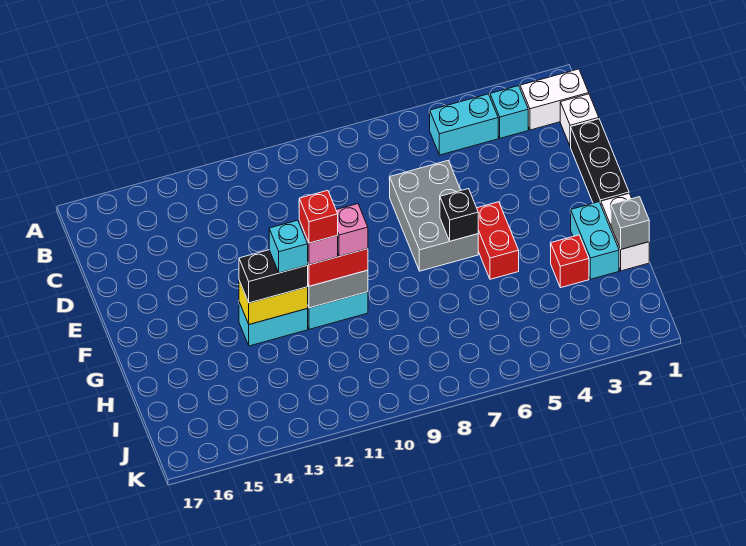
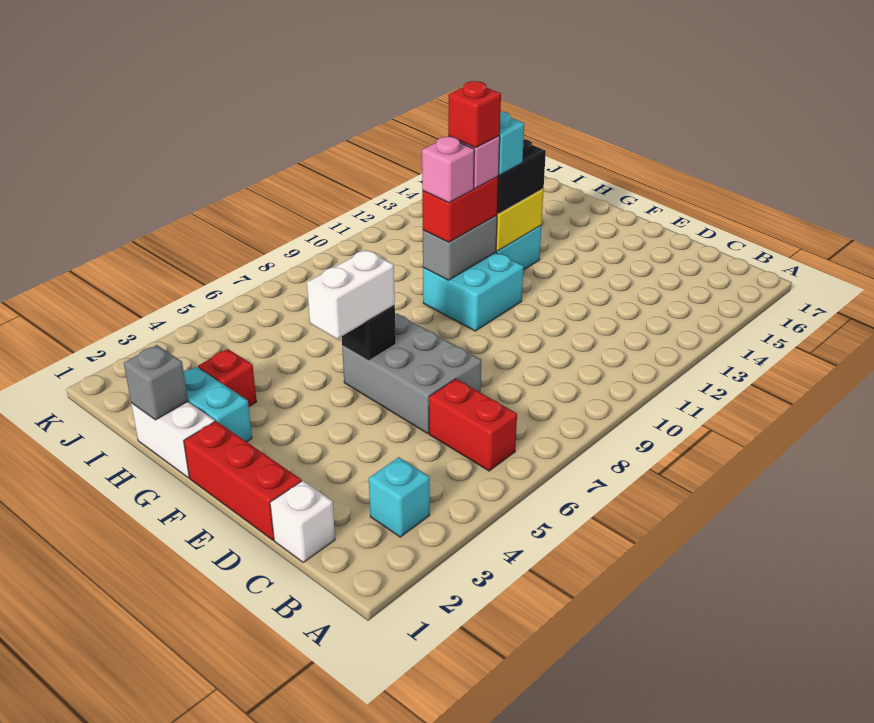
white 1x2 brick [520,69,589,130] -> white 1x2 brick moved to [307,250,395,339]
cyan 1x2 brick [430,94,498,155] -> none
black 1x3 brick [571,119,629,204] -> red 1x3 brick [184,421,301,540]
red 1x2 brick [477,202,519,279] -> red 1x2 brick moved to [429,379,517,471]

